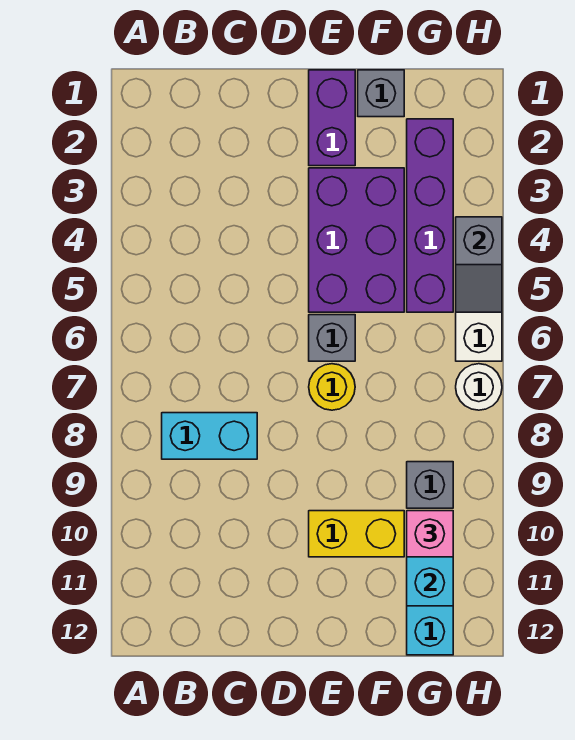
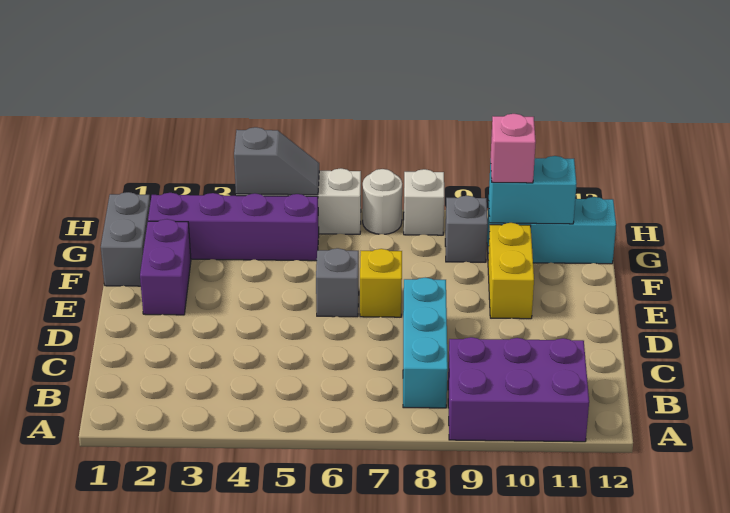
cyan 1x2 brick [162,413,257,459] -> cyan 1x3 brick [403,278,448,408]
purple 1x2 brick [309,70,355,166] -> purple 1x2 brick turned to [140,219,191,315]
purple 2x3 brick [309,168,404,312] -> purple 2x3 brick moved to [448,337,589,442]
yellow 1x1 round brick [309,364,355,410] -> yellow 1x1 brick [360,249,402,317]
grey 1x1 brick [358,70,404,117] -> grey 1x2 brick [101,192,150,286]
none -> white 1x1 brick [404,169,444,235]

